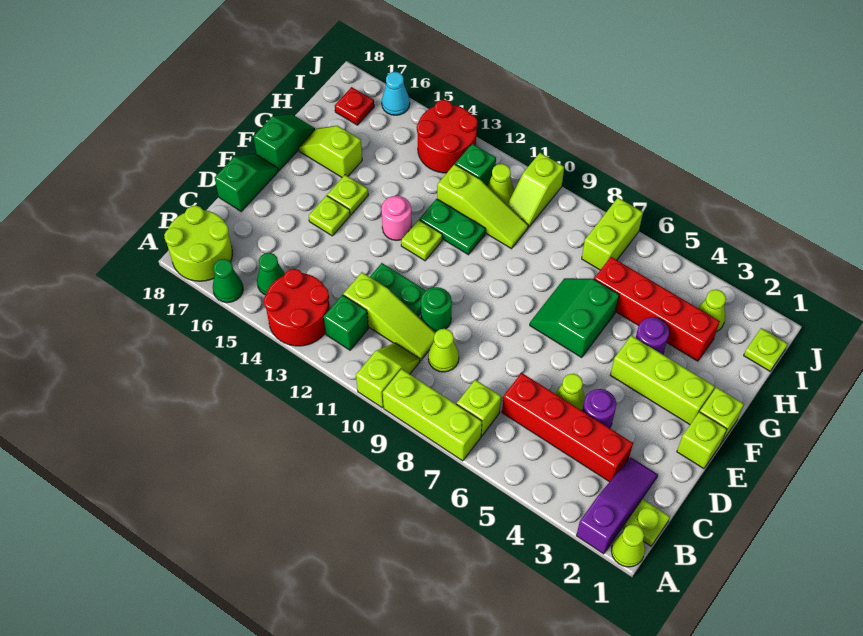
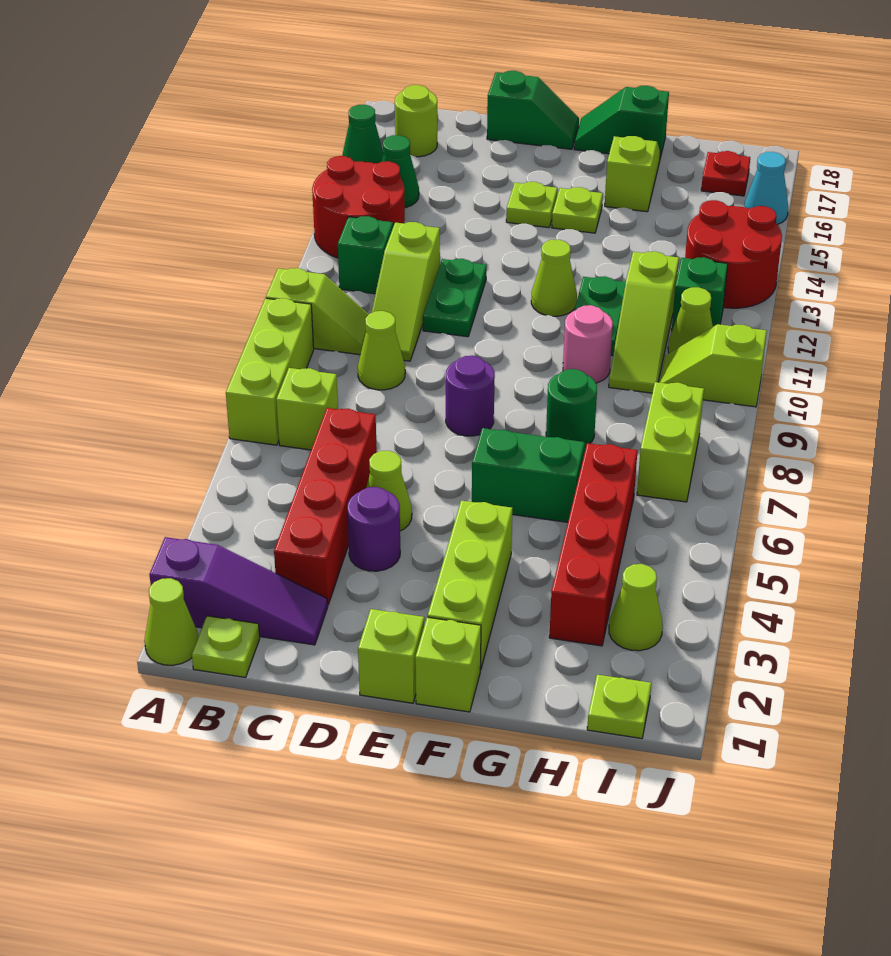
lime 2x2 round brick [164,206,232,281] -> lime 1x1 round brick [395,85,437,157]
green 1x1 round brick [421,287,452,332] -> green 1x1 round brick moved to [546,369,597,443]
lime 1x1 plate [401,220,442,261] -> lime 1x1 cone [531,240,577,316]
pink 1x1 round brick [381,196,412,240] -> pink 1x1 round brick moved to [563,305,613,383]
green 1x2 slope [253,115,315,170] -> green 1x2 slope turned to [574,86,669,158]
purple 1x1 round brick [636,317,669,354] -> purple 1x1 round brick moved to [446,356,495,436]
lime 1x2 brick [582,198,643,270] -> lime 1x2 brick turned to [637,382,704,502]

